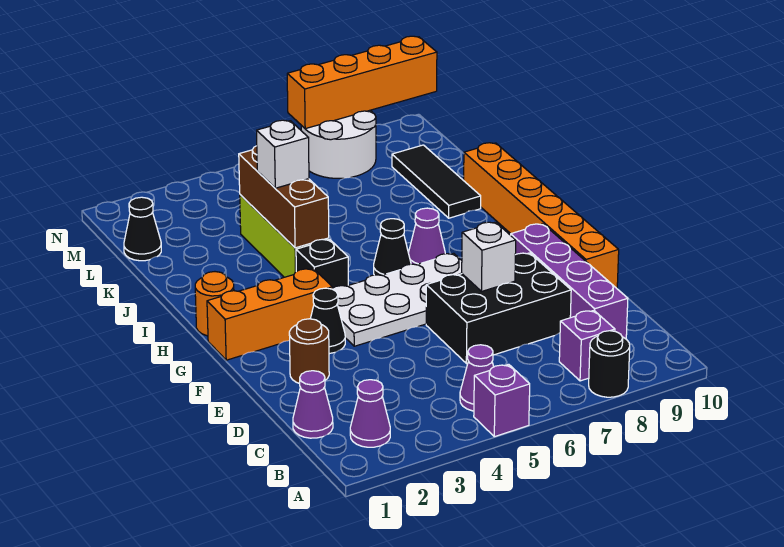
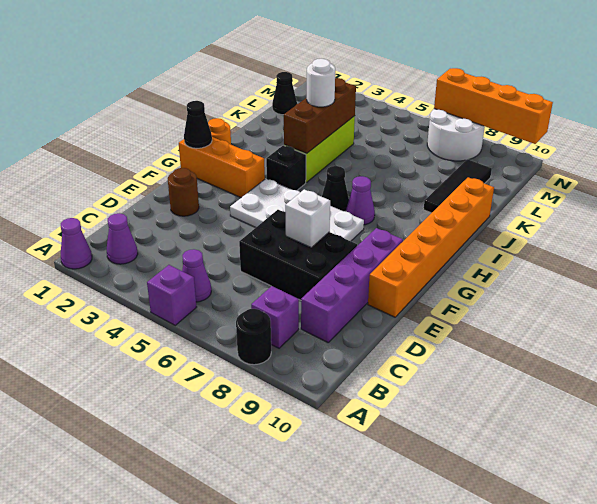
purple 1x1 cone [293,371,333,438] -> purple 1x1 cone moved to [61,218,92,269]
black 1x1 cone [311,288,345,354] -> black 1x1 cone moved to [184,101,212,148]
white 1x1 brick [257,120,309,188] -> white 1x1 round brick [307,59,335,107]

